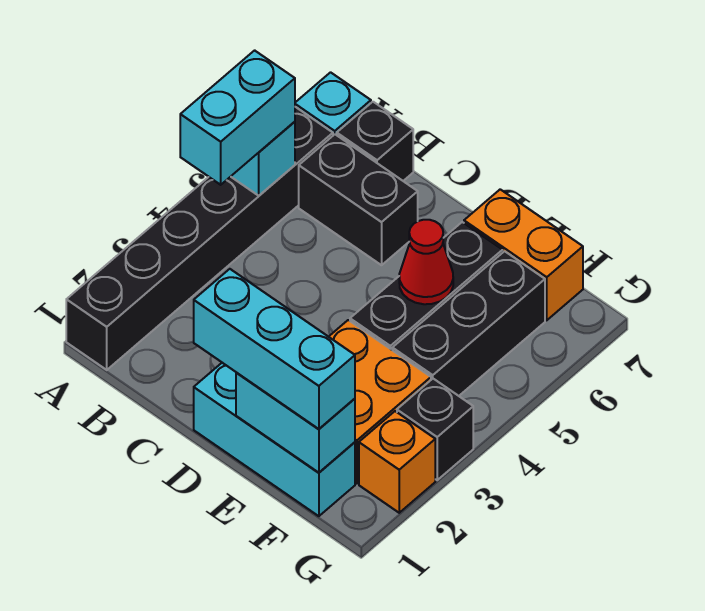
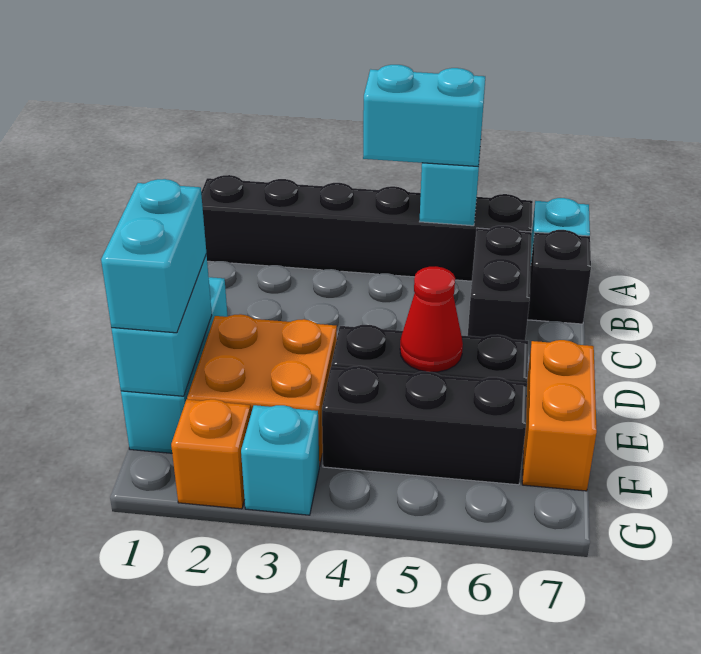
cyan 1x3 brick [194,269,355,429] -> cyan 1x2 brick [101,179,206,333]
black 1x1 brick [397,379,473,480] -> cyan 1x1 brick [241,405,320,515]

